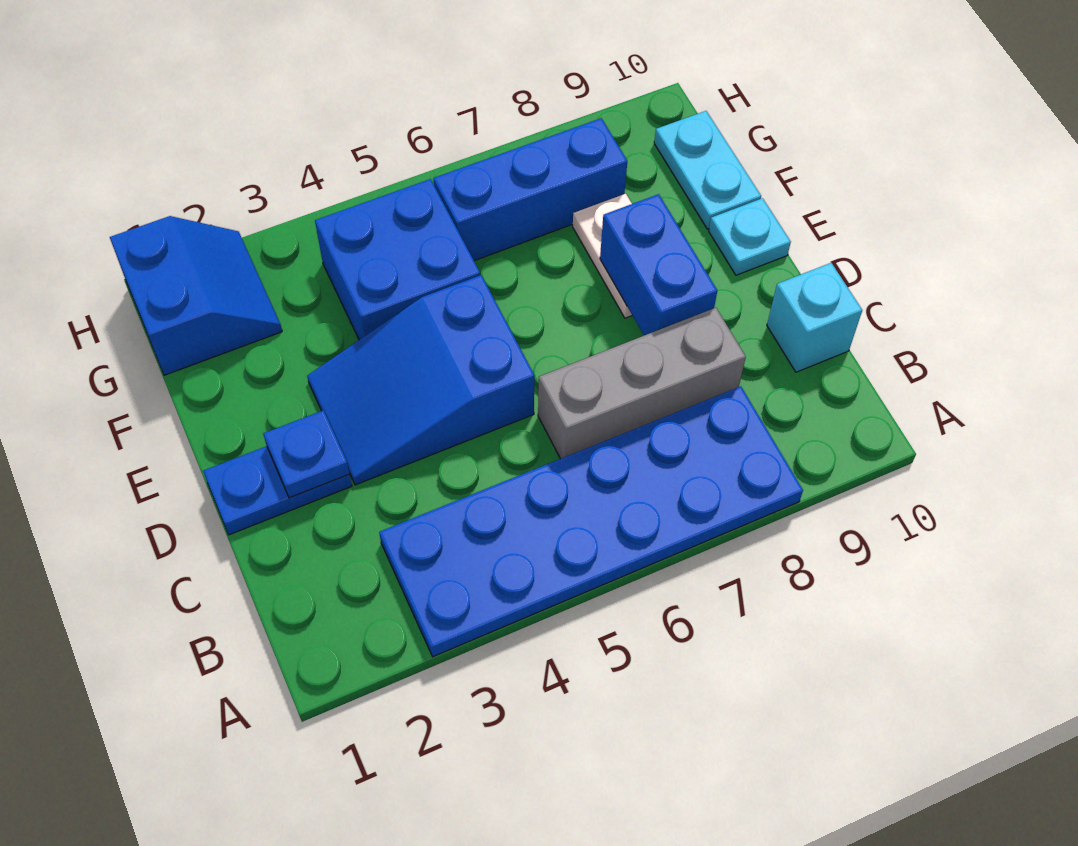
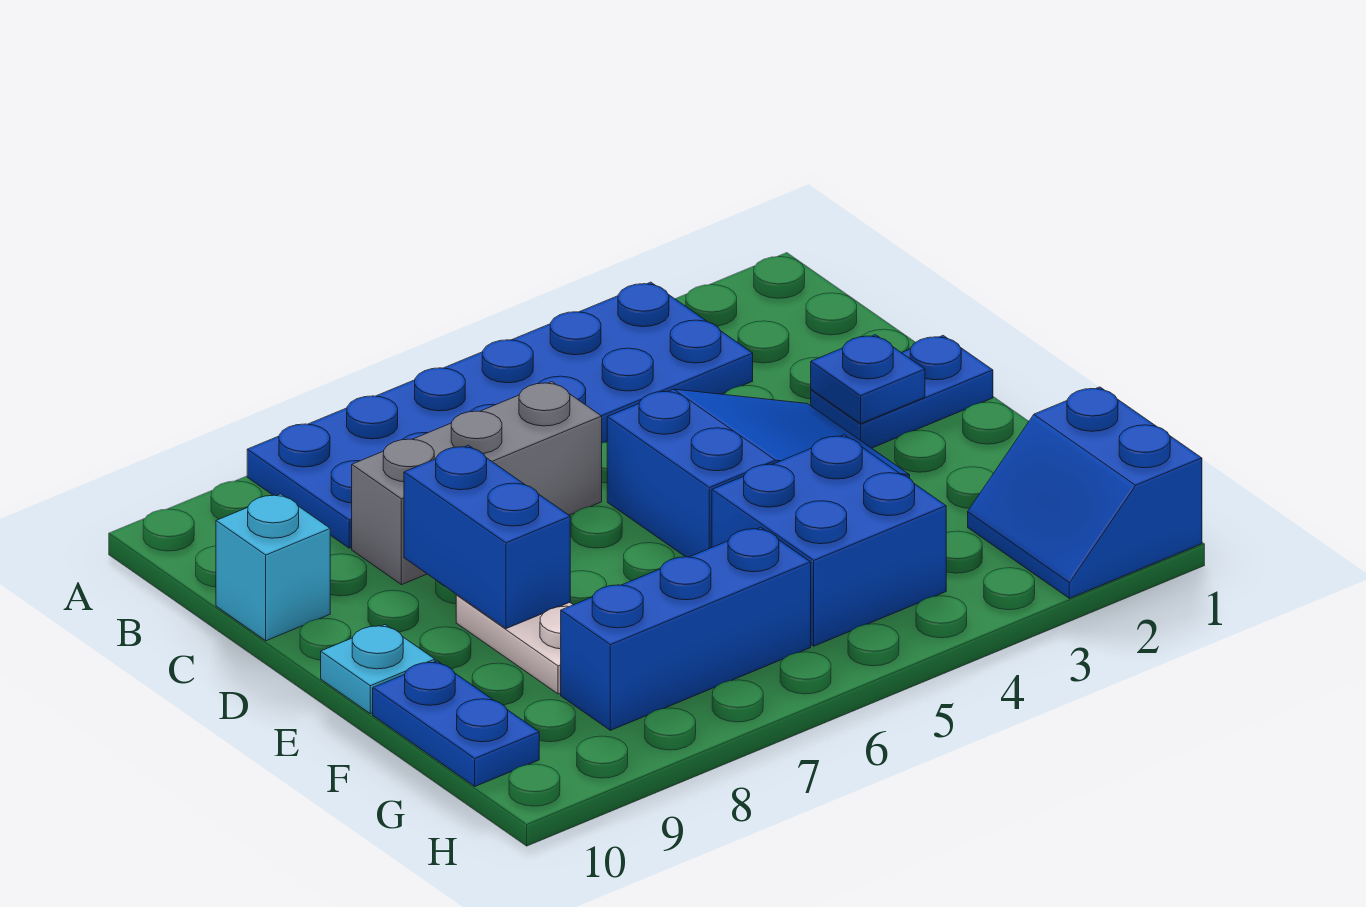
cyan 1x2 plate [654,111,761,229] -> blue 1x2 plate [373,661,539,786]

